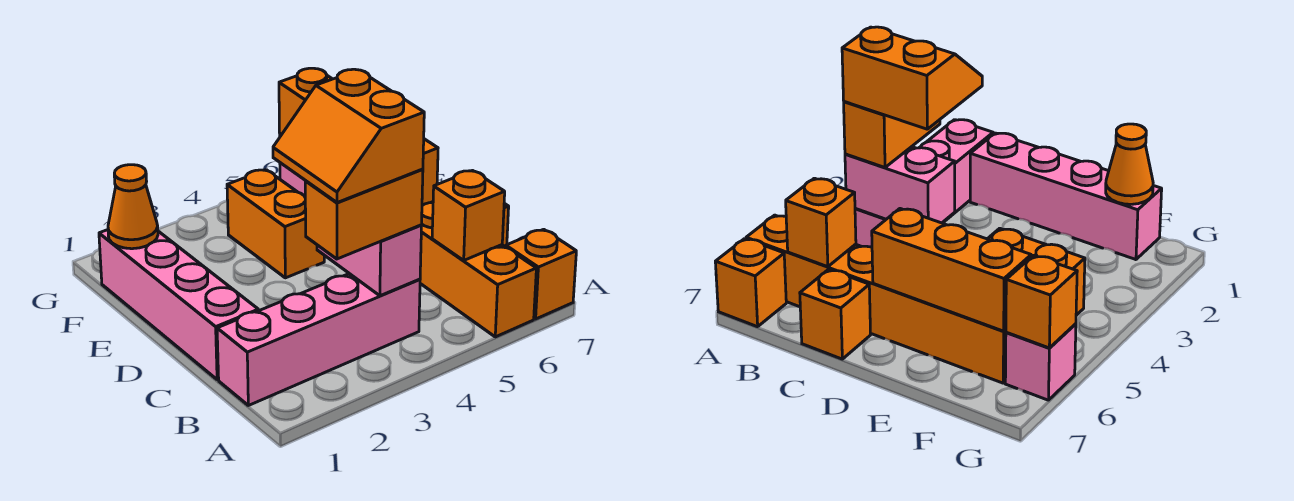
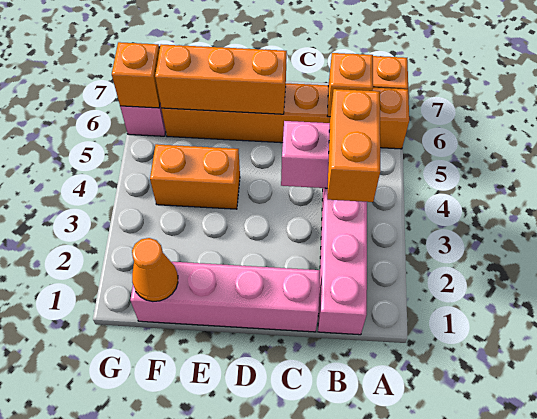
orange 2x2 slope [273,69,424,203] -> none
orange 1x1 brick [800,269,871,359] -> none

